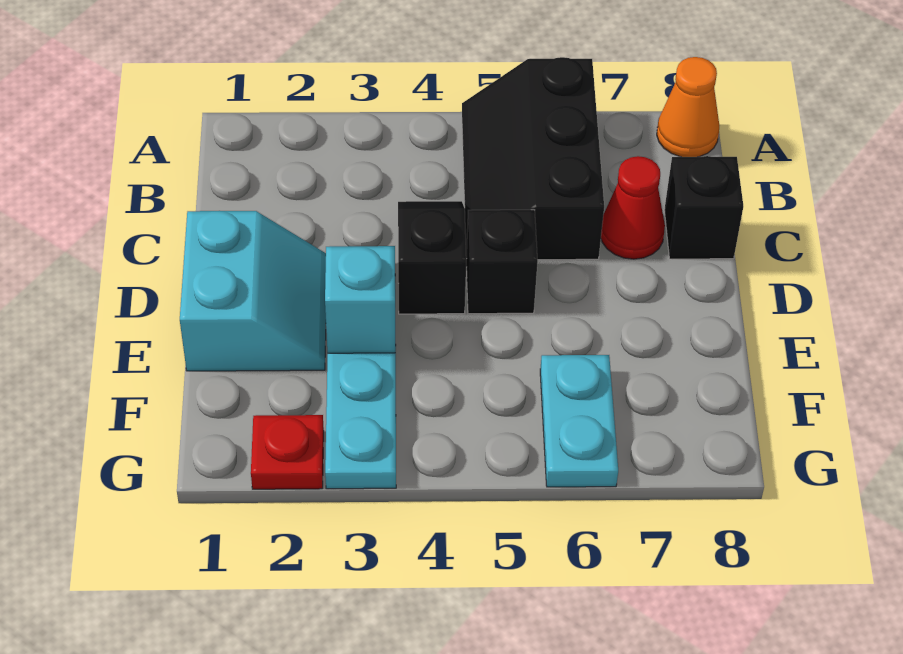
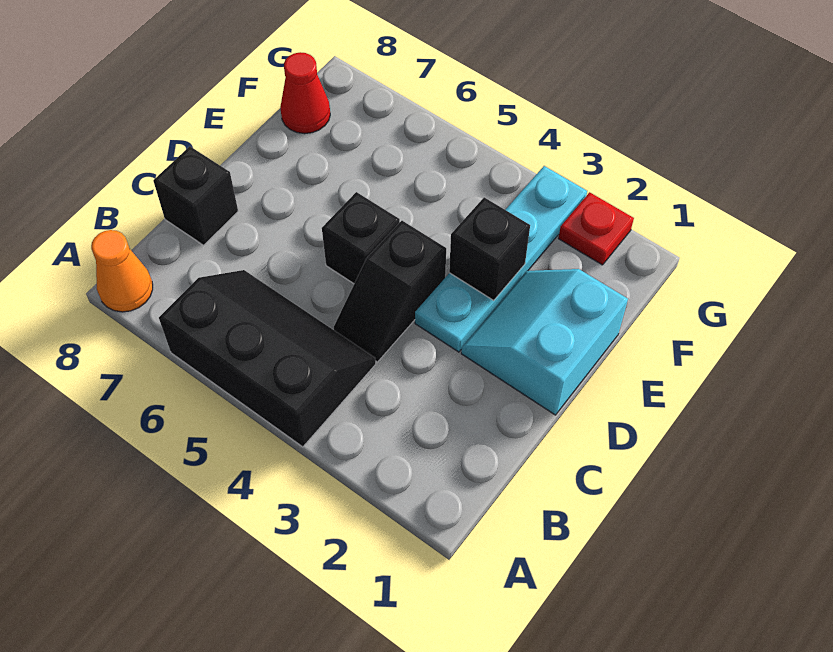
black 2x3 slope [462,57,604,260] -> black 2x3 slope turned to [159,270,376,447]
red 1x1 cone [601,156,665,259] -> red 1x1 cone moved to [280,52,330,134]
cyan 1x1 brick [325,246,395,353] -> black 1x1 brick [449,197,530,300]
cyan 1x2 plate [540,355,618,487] -> none

